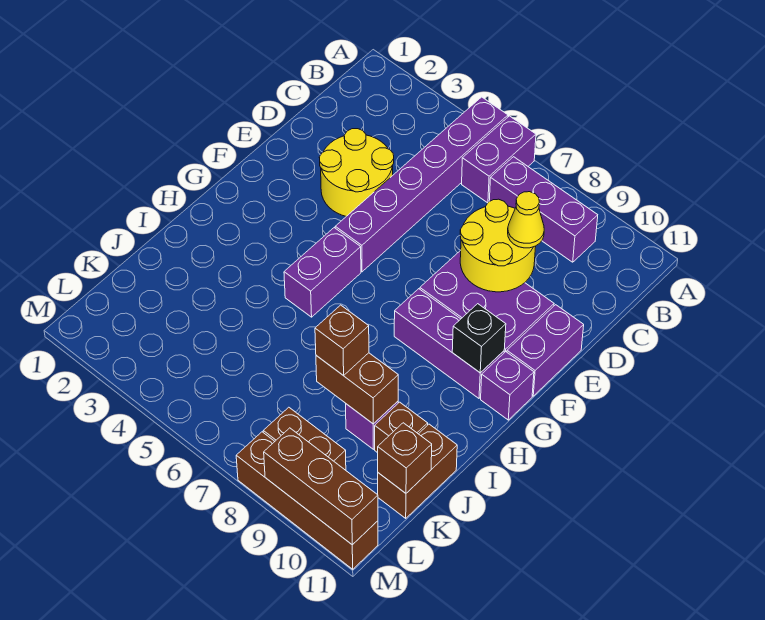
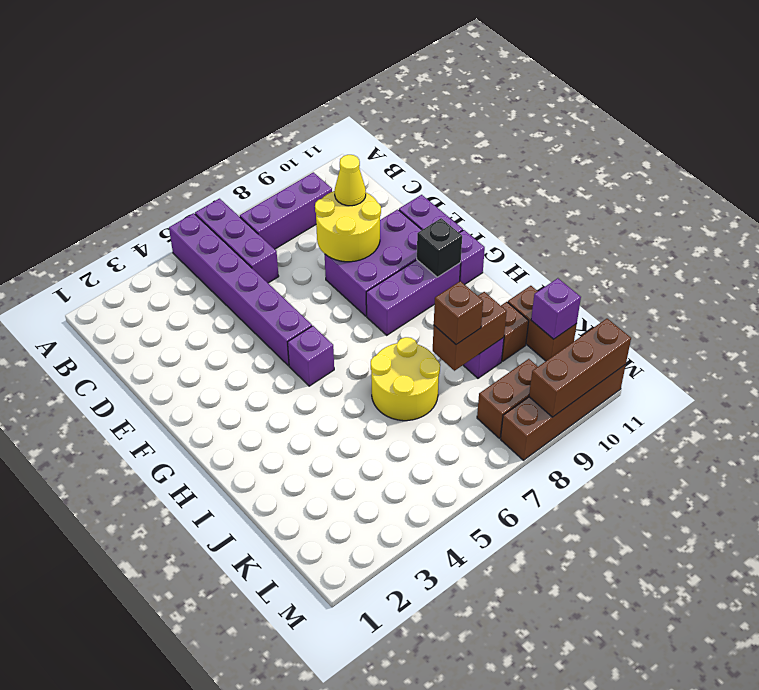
purple 1x2 brick [462,116,536,203] -> purple 1x3 brick [195,199,279,283]
yellow 2x2 round brick [319,129,394,216] -> yellow 2x2 round brick moved to [371,337,440,421]
purple 1x2 brick [284,228,361,317] -> purple 1x1 brick [288,326,334,386]
brown 1x1 brick [378,423,432,493] -> purple 1x1 brick [531,278,581,339]

